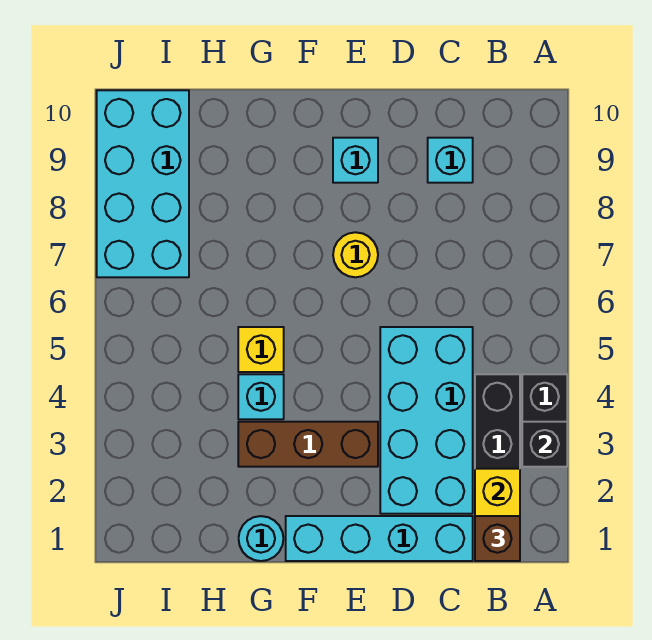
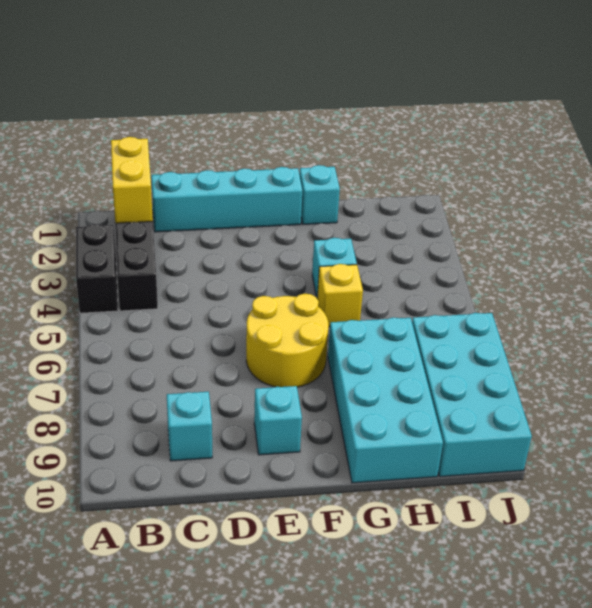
black 1x1 brick [522,422,567,467] -> none
brown 1x1 brick [475,516,520,561] -> none
cyan 2x4 brick [380,327,473,514] -> cyan 2x4 brick moved to [328,317,443,483]
brown 1x3 brick [238,422,378,467] -> none
yellow 1x1 round brick [333,232,378,277] -> yellow 2x2 round brick [246,294,329,387]
cyan 1x1 round brick [239,516,283,561] -> cyan 1x1 brick [300,165,340,224]

